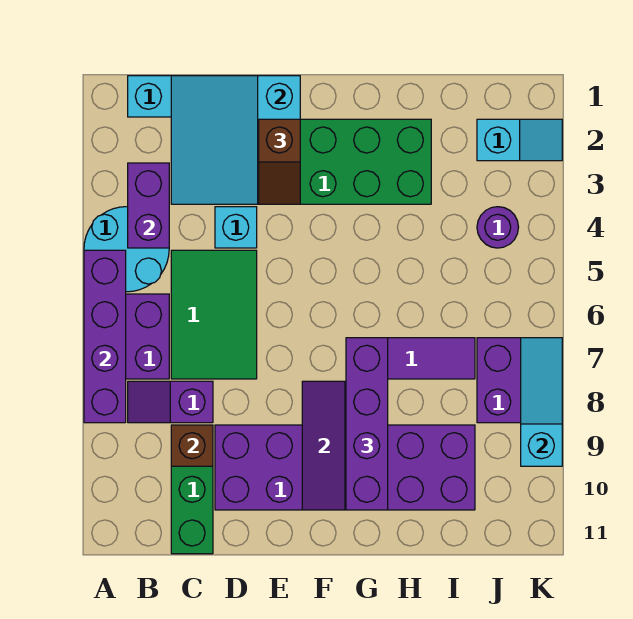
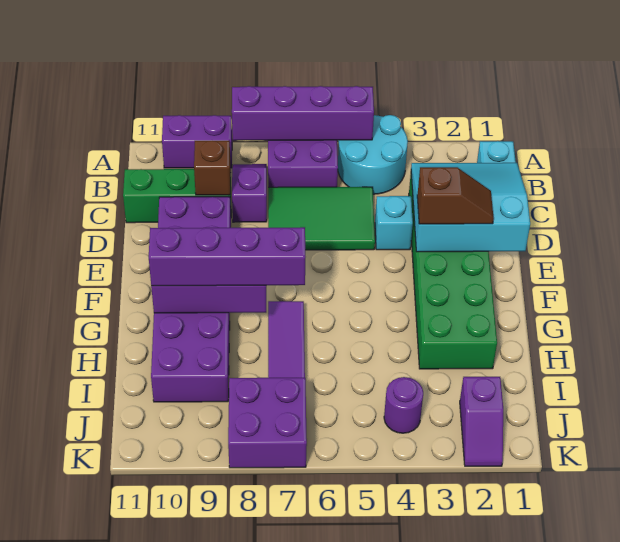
purple 1x2 brick [128,163,169,248] -> purple 1x2 brick moved to [162,115,232,168]
brown 1x2 slope [259,119,300,204] -> brown 1x2 slope turned to [417,167,494,224]
cyan 1x2 slope [477,119,562,161] -> purple 1x2 slope [460,377,503,466]
cyan 1x3 slope [521,338,562,466] -> none

